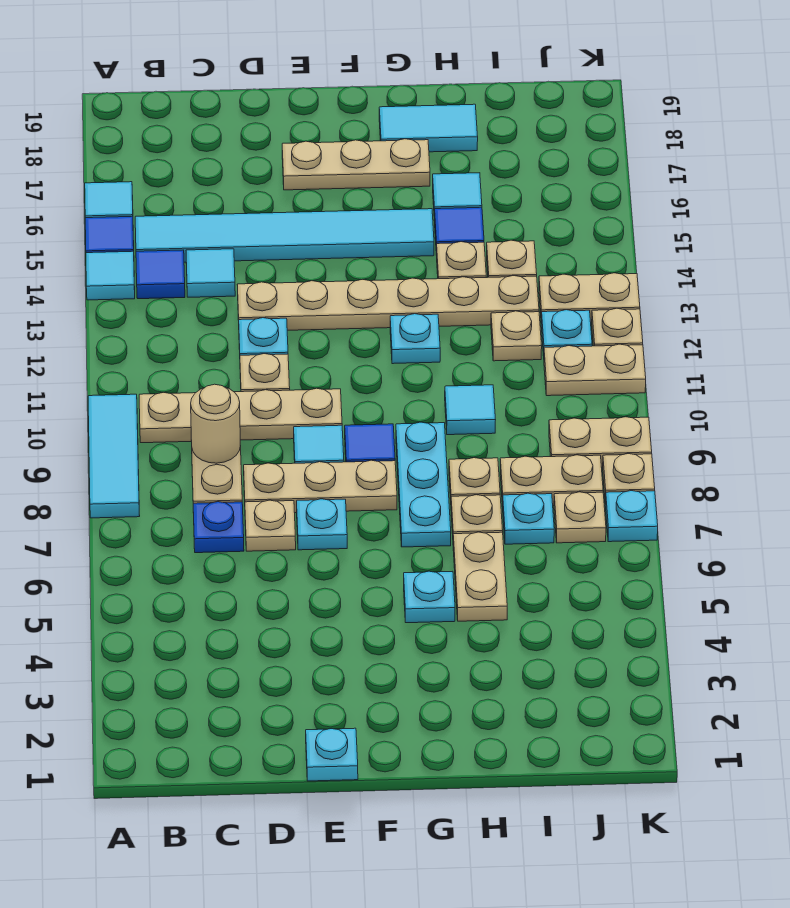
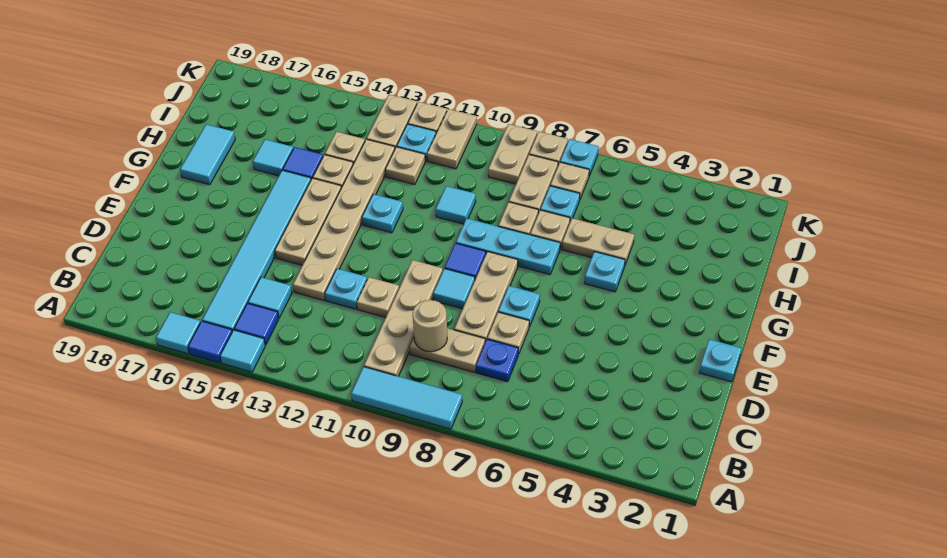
tan 1x3 plate [282,139,430,190] -> tan 1x3 plate moved to [275,178,341,265]

